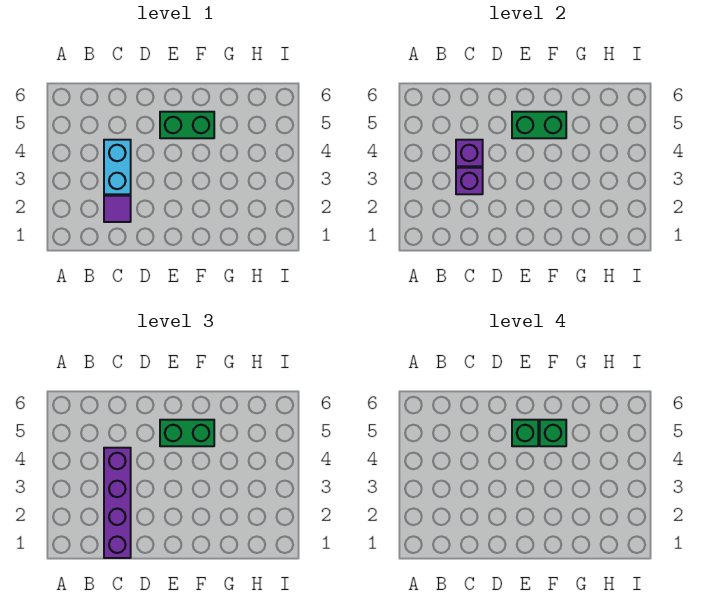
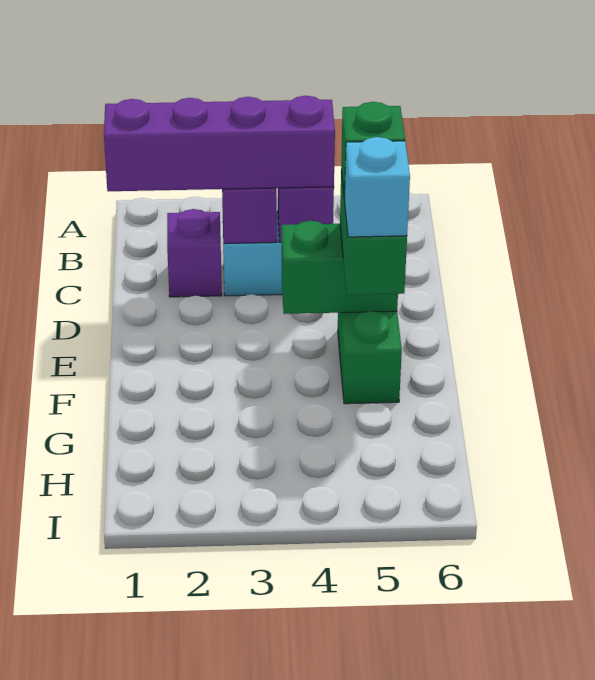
purple 1x1 tile [104,196,131,222] -> purple 1x1 brick [167,209,222,297]
green 1x2 brick [512,112,566,138] -> green 1x2 brick turned to [282,221,398,314]
green 1x1 brick [540,420,566,446] -> cyan 1x1 brick [344,137,410,237]

